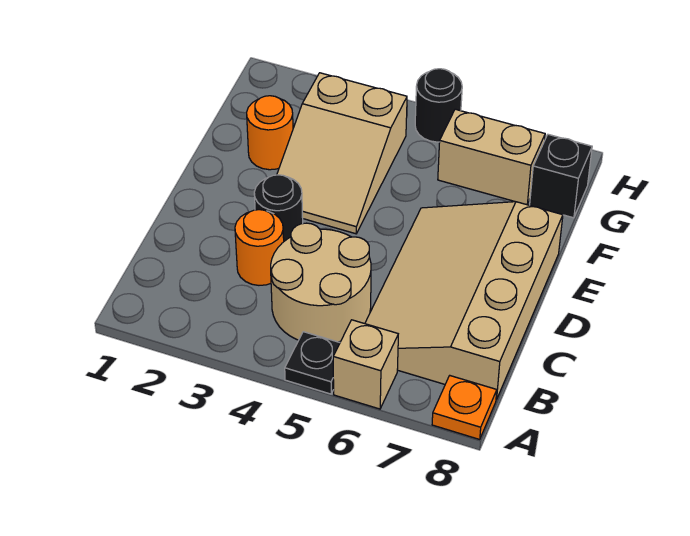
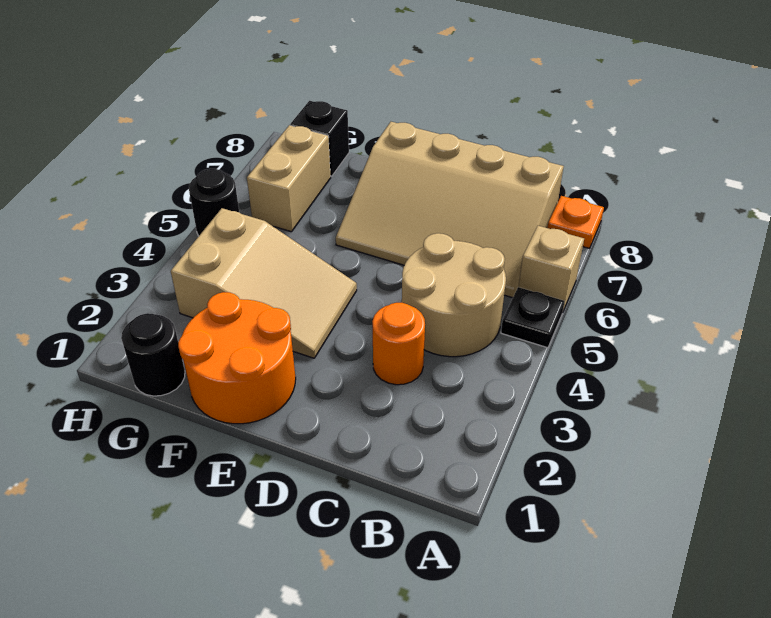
black 1x1 round brick [254,175,303,241] -> black 1x1 round brick moved to [121,313,185,396]
orange 1x1 round brick [247,96,293,170] -> orange 2x2 round brick [178,292,296,424]

